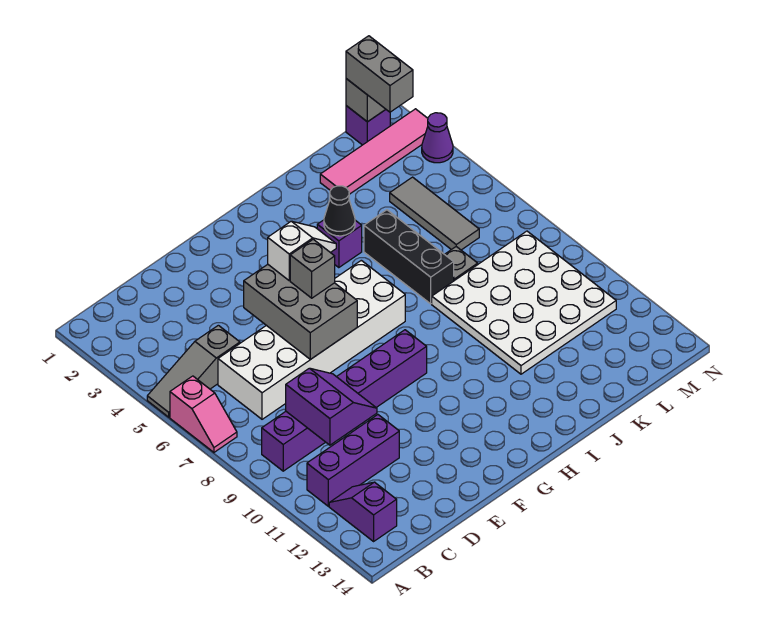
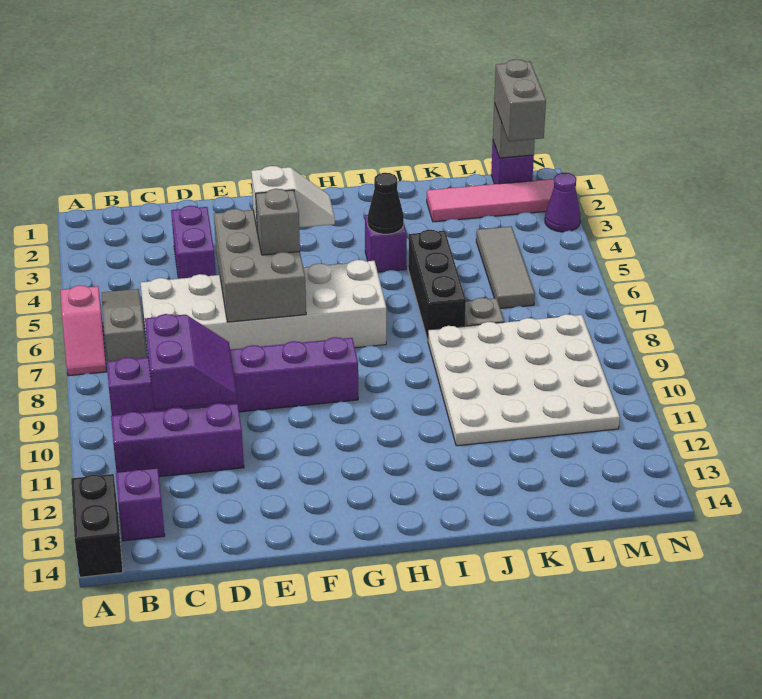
grey 1x3 slope [147,325,240,417] -> grey 1x3 slope turned to [102,289,146,361]
none -> black 1x2 brick [71,474,123,577]
none -> purple 1x2 brick [171,206,216,279]

